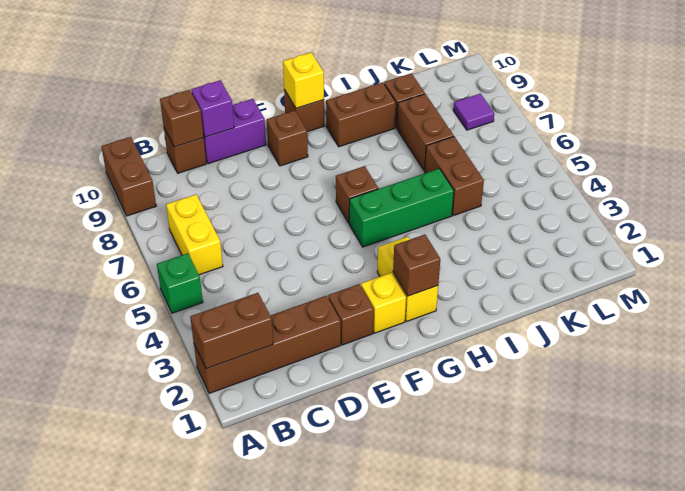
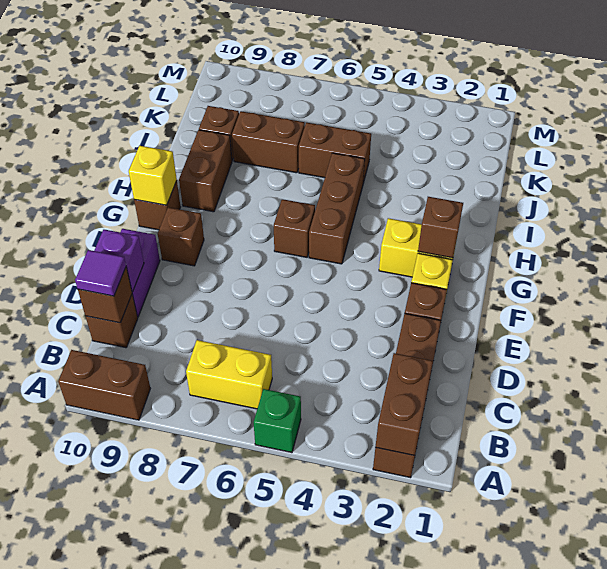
green 1x3 brick [349,169,454,247] -> brown 1x3 brick [309,153,365,264]
purple 1x1 tile [453,94,494,130] -> purple 1x1 tile moved to [75,250,126,296]

